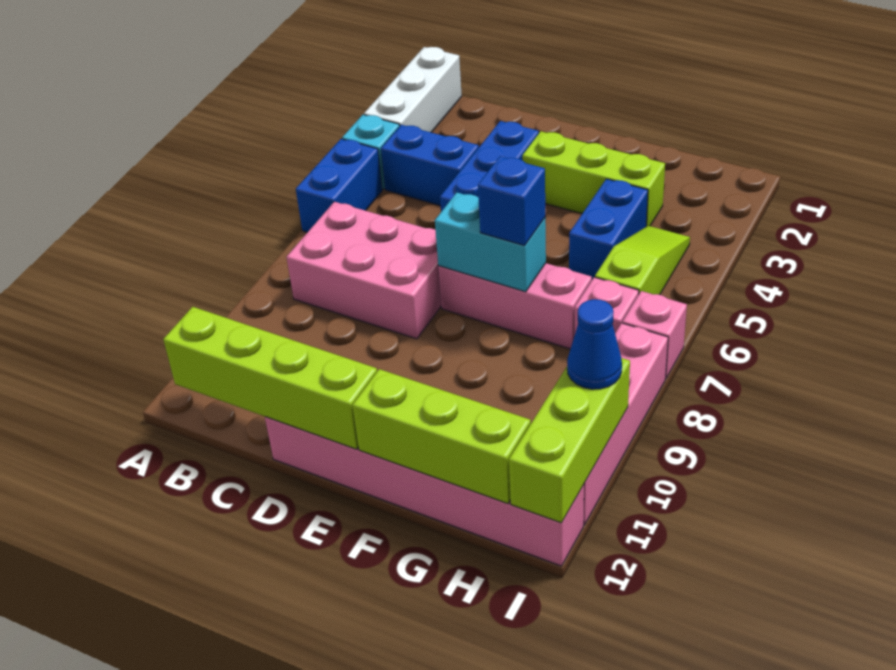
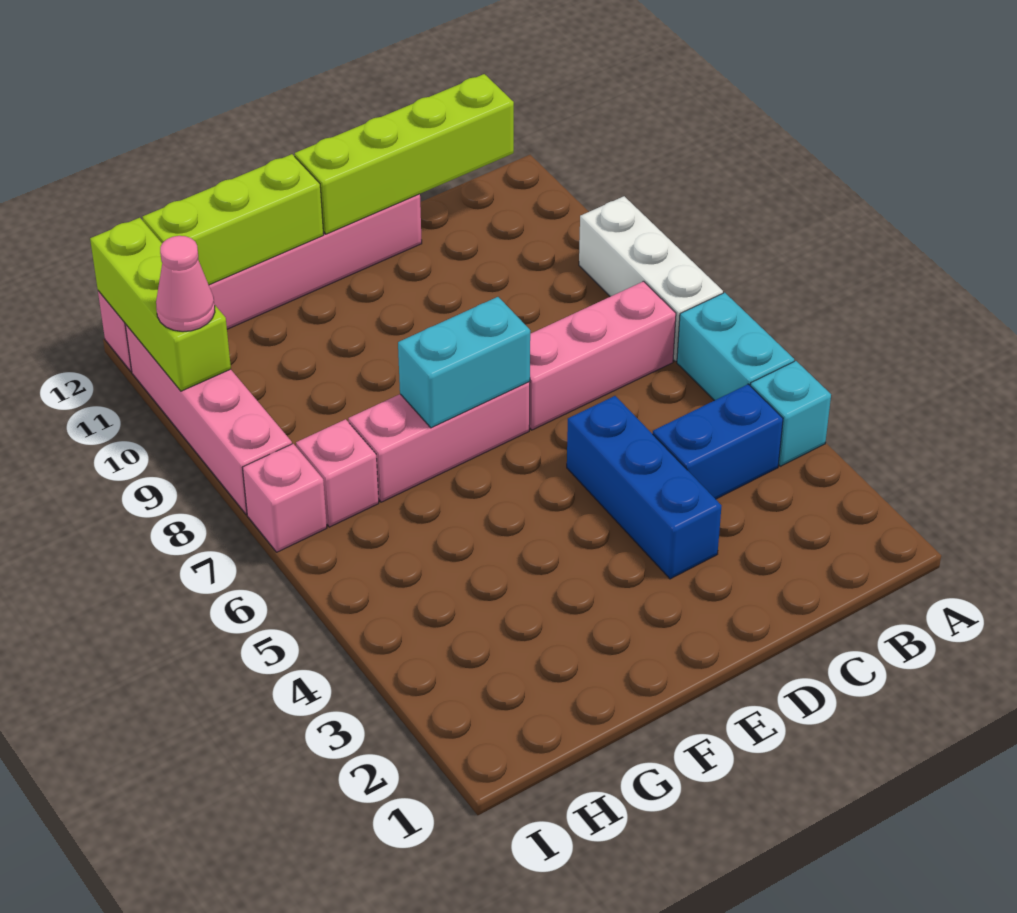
white 1x3 brick [364,47,462,132] -> white 1x3 brick moved to [579,196,723,361]
blue 1x2 brick [296,139,382,232] -> cyan 1x2 brick [677,293,794,401]
pink 2x3 brick [287,202,441,339] -> pink 1x3 brick [529,281,676,430]
lime 1x3 brick [522,131,665,227] -> none
blue 1x1 brick [478,156,545,246] -> none
blue 1x2 brick [569,179,648,280] -> none
lime 1x3 slope [595,226,690,295] -> none
blue 1x1 cone [567,299,622,389] -> pink 1x1 cone [156,236,215,332]

